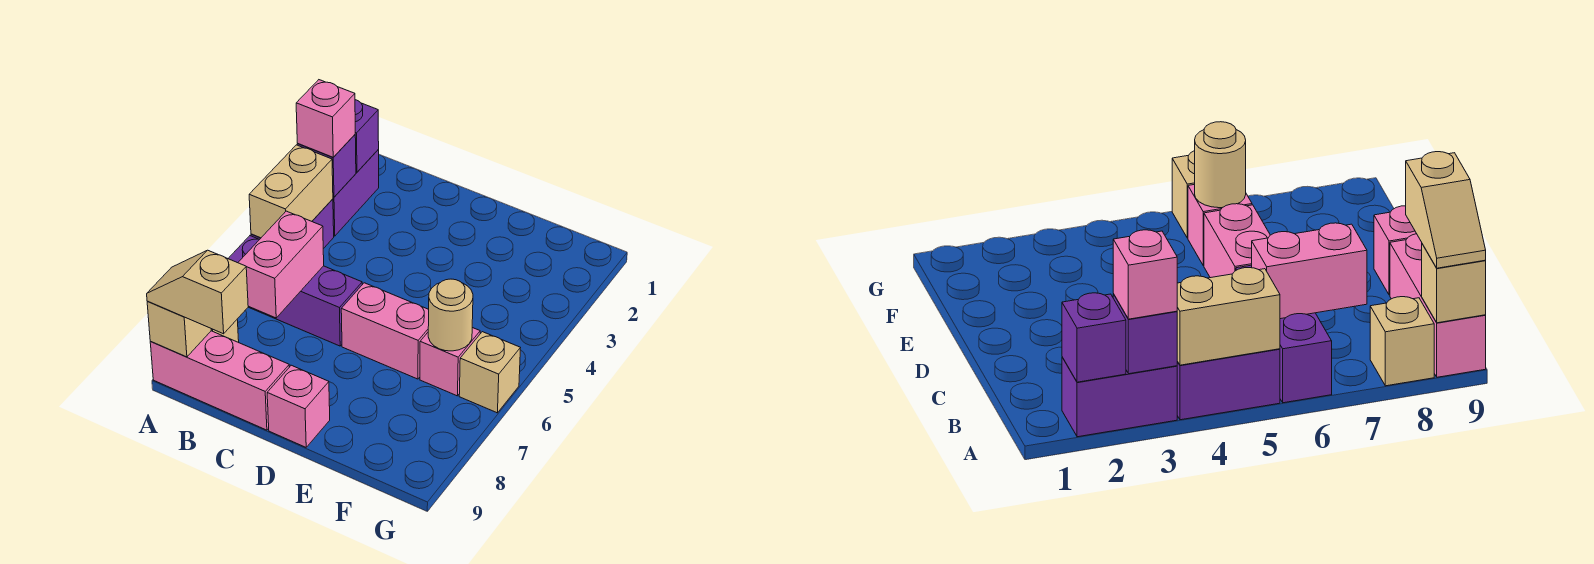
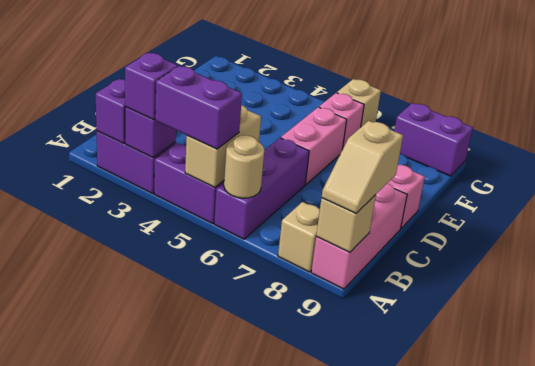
pink 1x1 brick [296,80,355,157] -> purple 1x1 brick [125,53,178,120]
tan 1x2 brick [249,145,333,238] -> tan 1x2 brick turned to [185,105,261,188]
none -> purple 1x2 brick [155,66,242,149]
pink 1x2 brick [238,211,324,318] -> none
tan 1x1 round brick [428,279,473,351] -> tan 1x1 round brick moved to [224,135,264,198]
none -> purple 1x2 brick [394,103,473,176]

